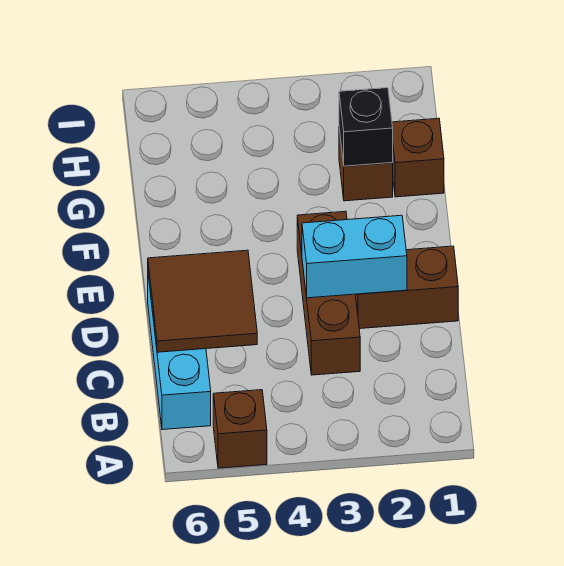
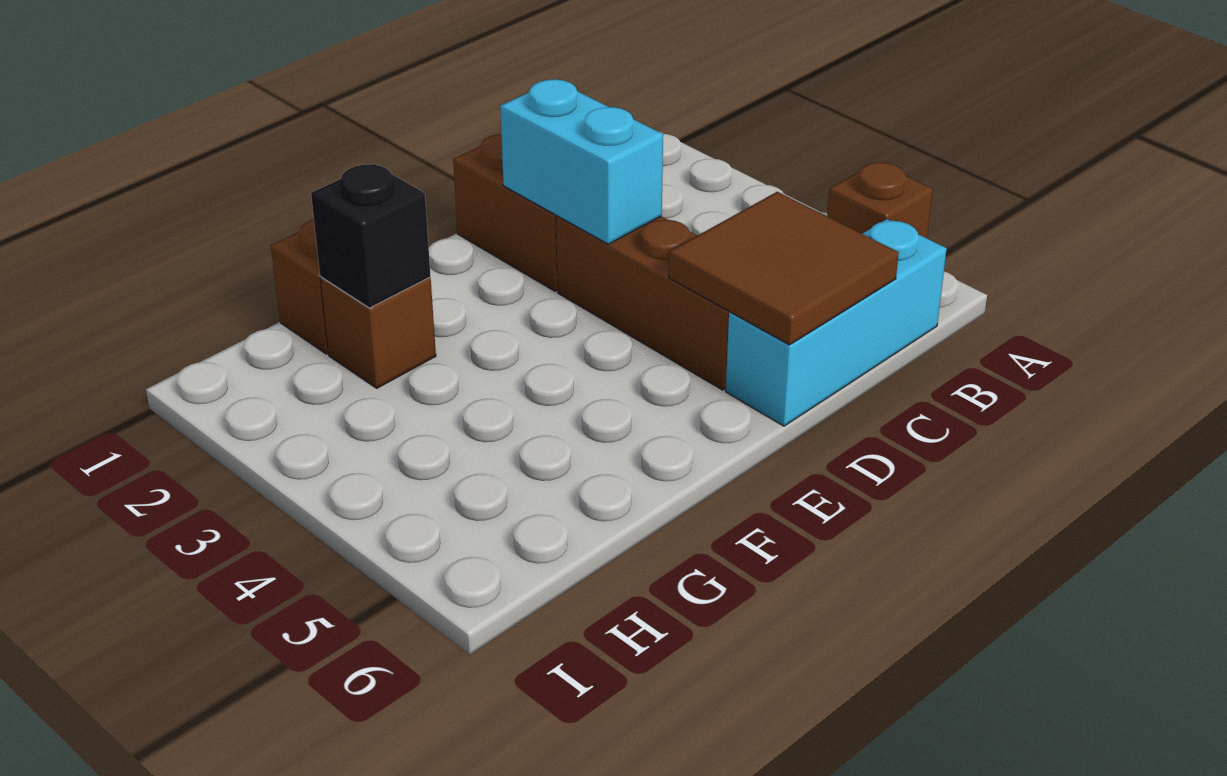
brown 1x3 brick [297,211,360,375] -> brown 1x3 brick turned to [556,216,729,390]

